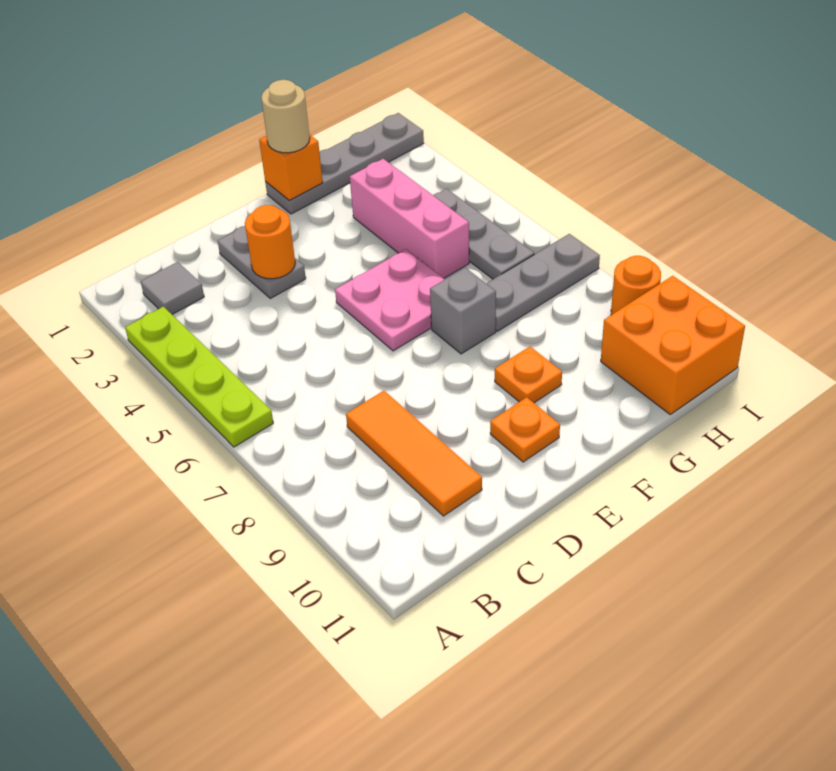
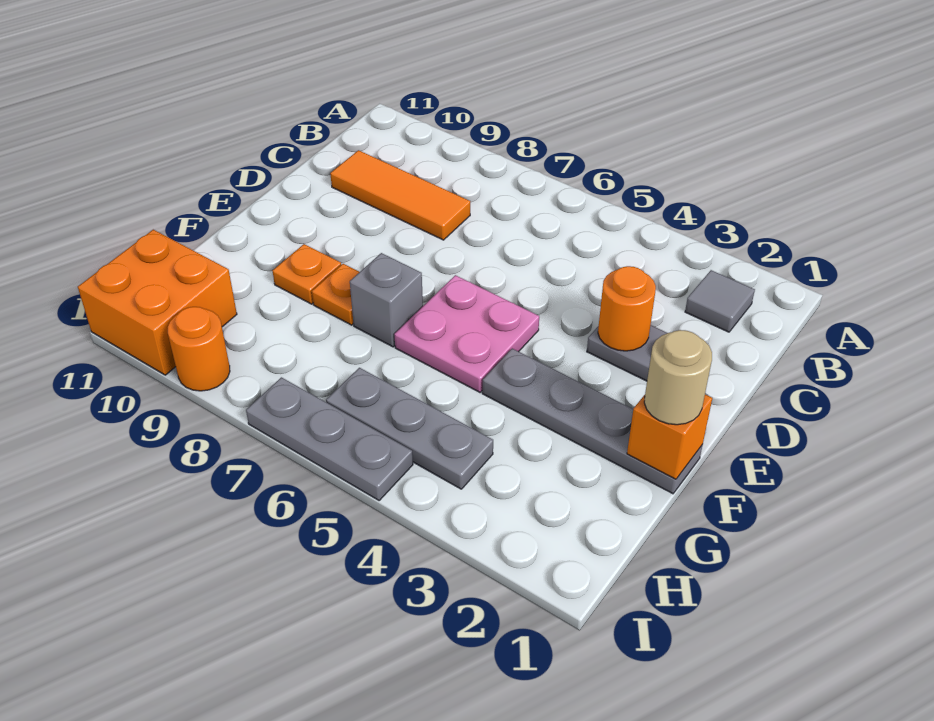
lime 1x4 plate [125,307,273,447] -> none
orange 1x1 plate [490,397,560,462] -> orange 1x1 plate moved to [312,264,359,325]
grey 1x4 plate [265,113,424,214] -> grey 1x4 plate turned to [482,349,702,494]
pink 1x3 brick [350,159,469,278] -> none
grey 1x3 plate [486,234,600,331] -> grey 1x3 plate turned to [246,377,413,500]

